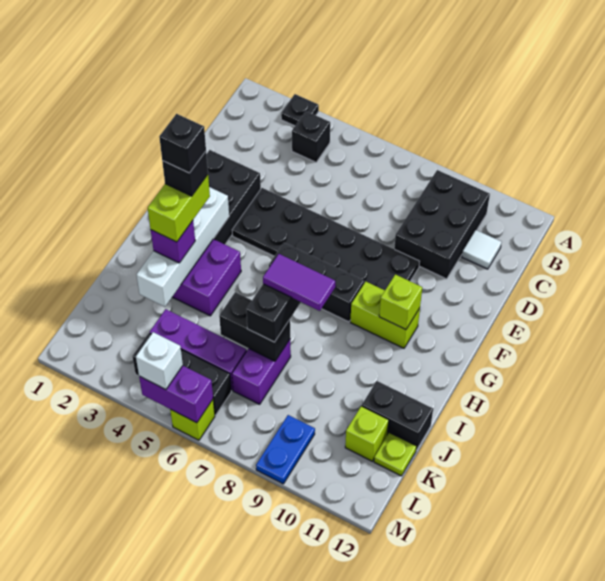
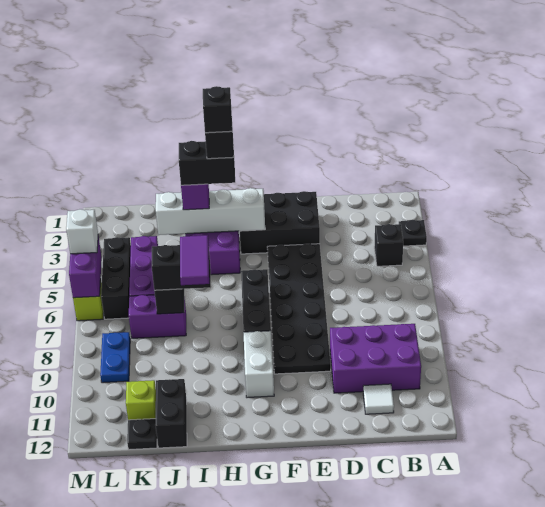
black 2x3 brick [394,170,490,279] -> purple 2x3 brick [330,324,421,393]
lime 1x2 brick [350,282,420,348] -> white 1x2 brick [243,331,274,398]
lime 1x1 brick [379,274,422,330] -> none
lime 1x2 brick [148,175,210,242] -> black 1x2 brick [179,141,235,185]
lime 1x1 plate [374,433,417,476] -> black 1x1 plate [127,419,157,450]
blue 1x2 plate [256,415,315,484] -> blue 1x2 plate turned to [100,332,130,383]

